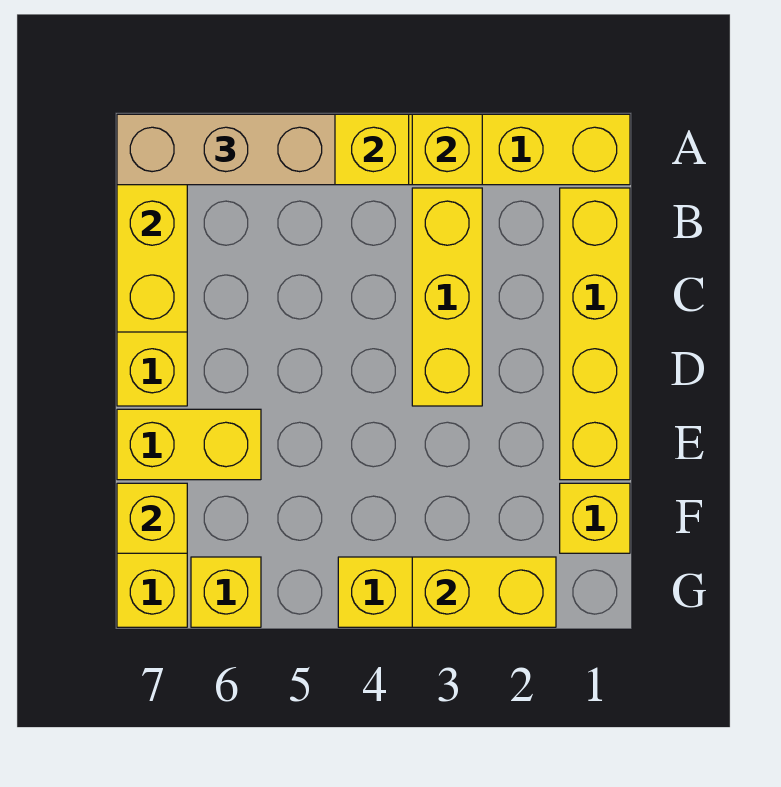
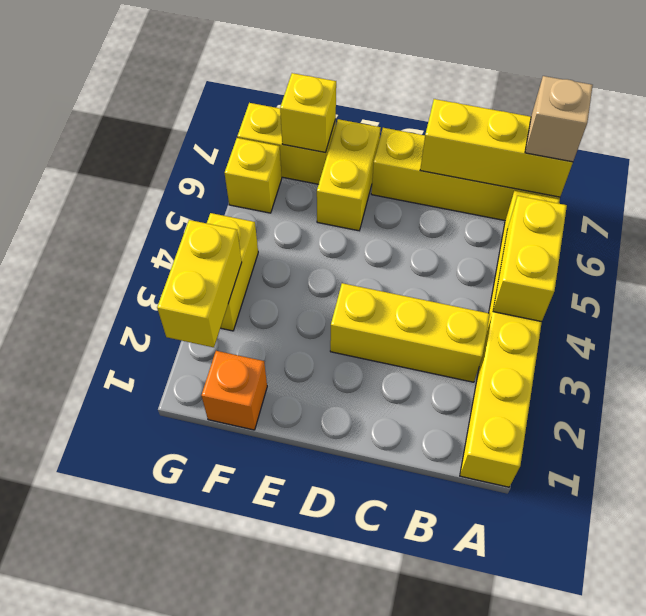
yellow 1x1 brick [412,114,482,185] -> none
tan 1x3 brick [117,114,335,185] -> tan 1x1 brick [525,76,593,162]
yellow 1x4 brick [560,188,630,480] -> none
yellow 1x1 brick [560,483,630,553] -> orange 1x1 brick [201,351,267,430]

